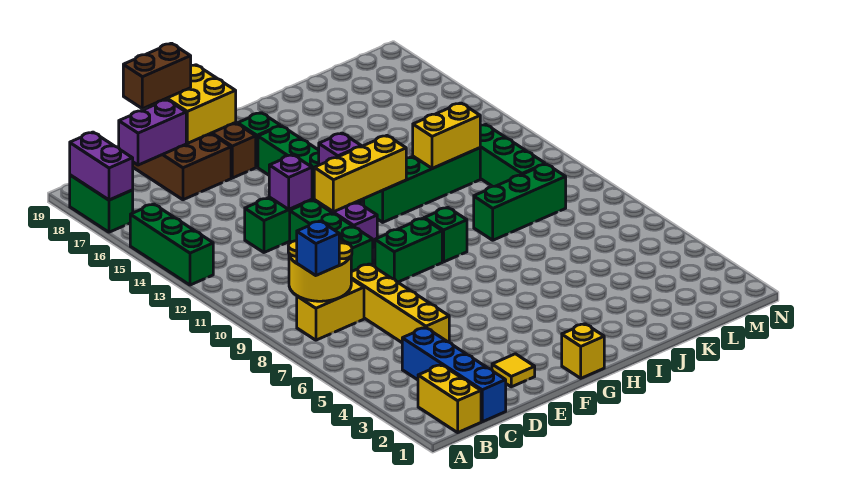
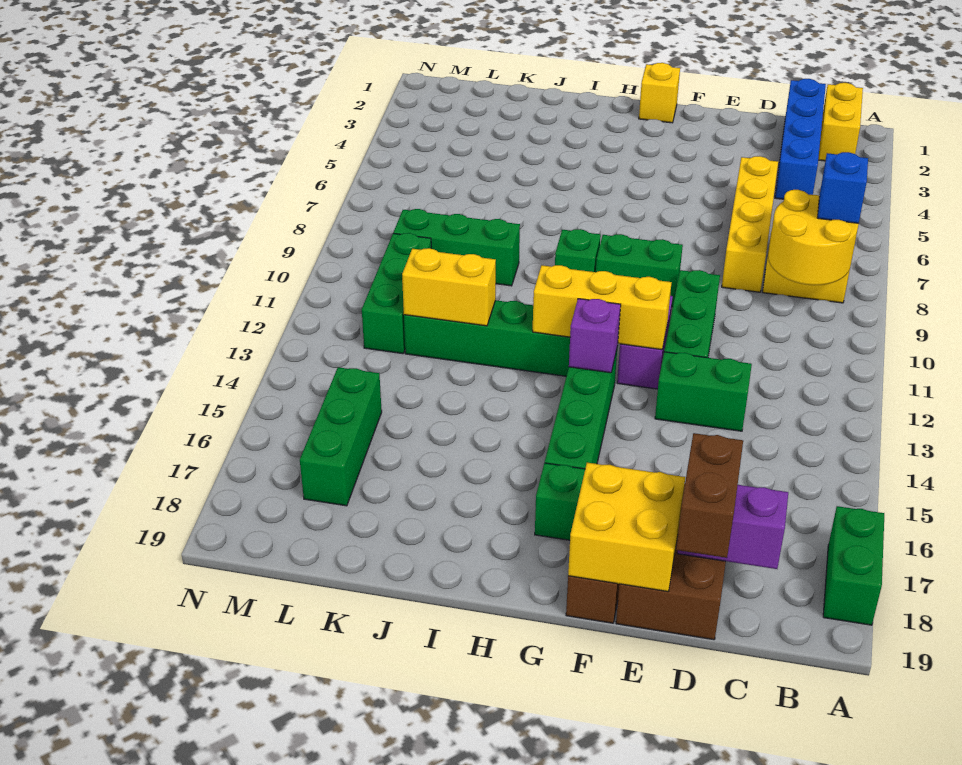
green 1x3 brick [130,204,213,285] -> green 1x3 brick moved to [300,367,382,506]
purple 1x2 brick [70,132,133,200] -> none
brown 1x2 brick [123,43,191,109] -> brown 1x2 brick turned to [676,433,743,558]
yellow 1x1 tile [492,354,535,387] -> none
purple 1x1 brick [269,155,312,209] -> none

